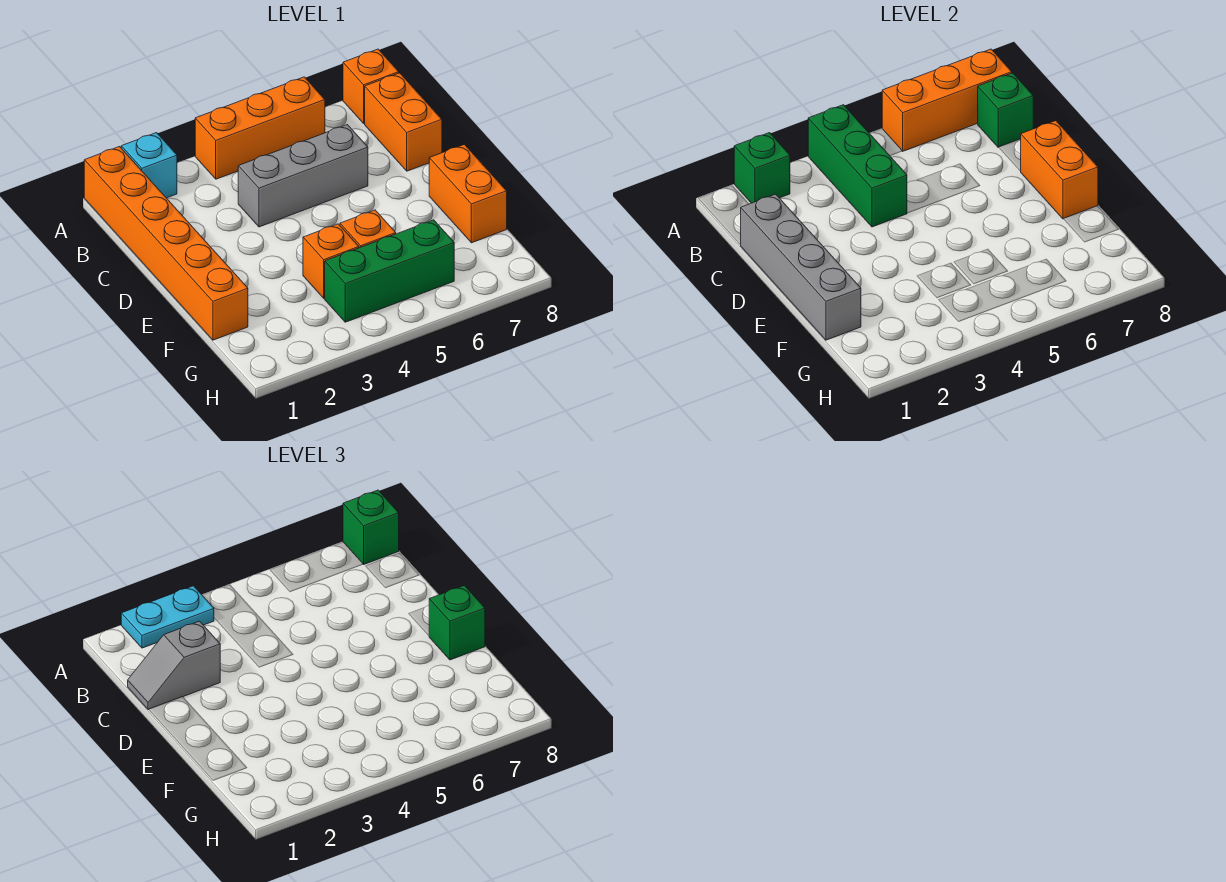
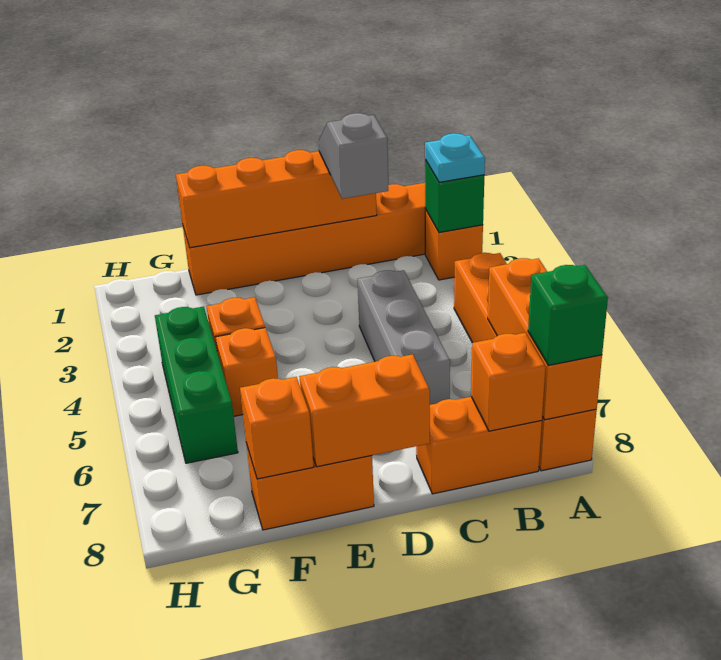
cyan 1x1 brick [121,133,177,198] -> orange 1x1 brick [425,209,483,280]
cyan 1x2 plate [121,586,214,648] -> cyan 1x1 plate [425,133,485,182]
green 1x3 brick [808,105,907,227] -> none
green 1x1 brick [978,73,1033,147] -> orange 1x1 brick [471,333,546,431]
grey 1x4 brick [741,194,861,340] -> orange 1x4 brick [176,150,377,248]
green 1x1 brick [429,585,485,660] -> none
none -> orange 1x1 brick [240,377,314,479]

